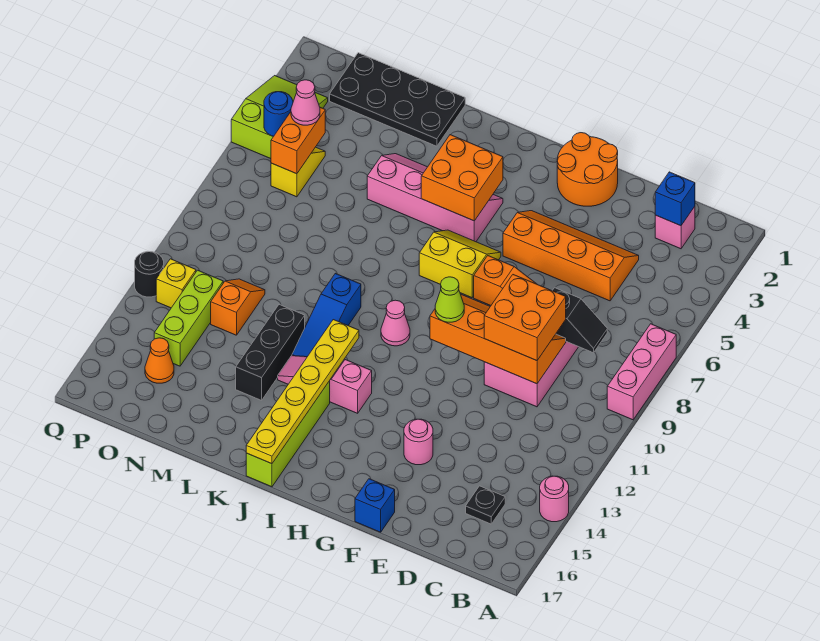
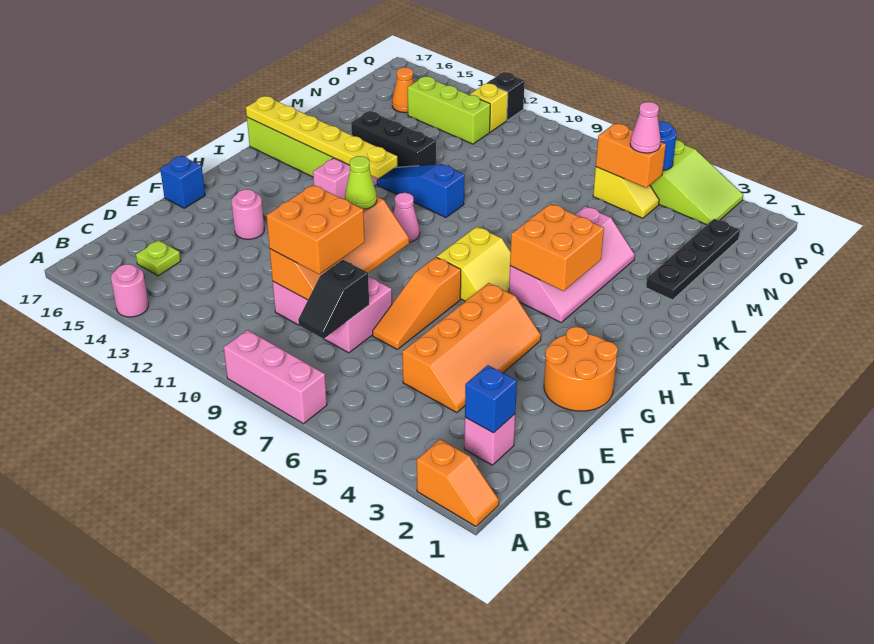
black 1x1 plate [466,486,505,524] -> lime 1x1 plate [136,240,181,276]
black 2x4 plate [330,53,465,146] -> black 1x4 plate [646,219,740,300]
orange 1x2 slope [211,279,265,335] -> orange 1x2 slope moved to [417,439,499,526]
black 1x1 round brick [135,252,164,297] -> black 1x1 brick [487,72,525,120]

